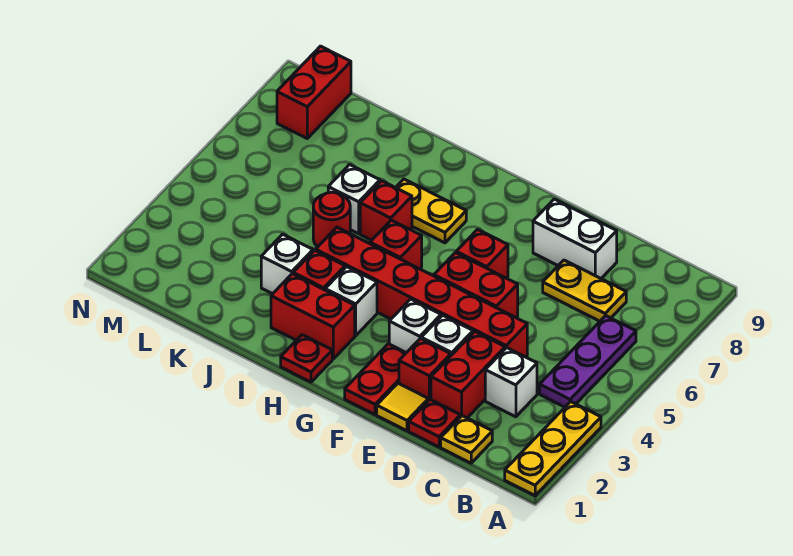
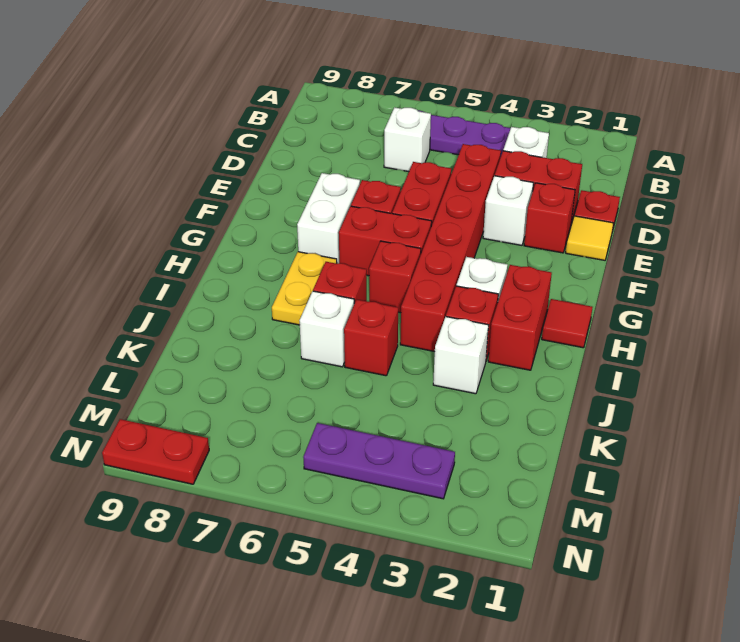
yellow 1x3 plate [505,402,601,496] -> none
yellow 1x1 plate [441,416,492,463] -> none
yellow 1x2 plate [543,260,626,321] -> none
white 1x2 brick [533,199,617,278] -> white 1x2 brick moved to [297,173,360,263]
red 1x2 plate [345,344,406,415] -> red 1x2 plate moved to [102,419,209,484]
white 1x1 brick [389,299,441,353] -> white 1x1 brick moved to [384,107,431,172]
red 1x1 plate [281,335,332,382] -> red 1x1 tile [542,299,593,348]
red 1x1 round brick [313,192,350,247] -> red 1x1 brick [344,299,398,376]
none -> purple 1x3 plate [303,423,455,499]
red 1x2 brick [277,46,351,138] -> red 1x2 brick moved to [339,206,432,276]

